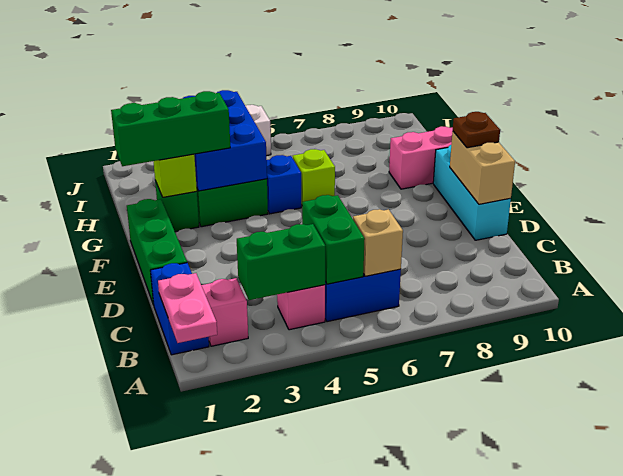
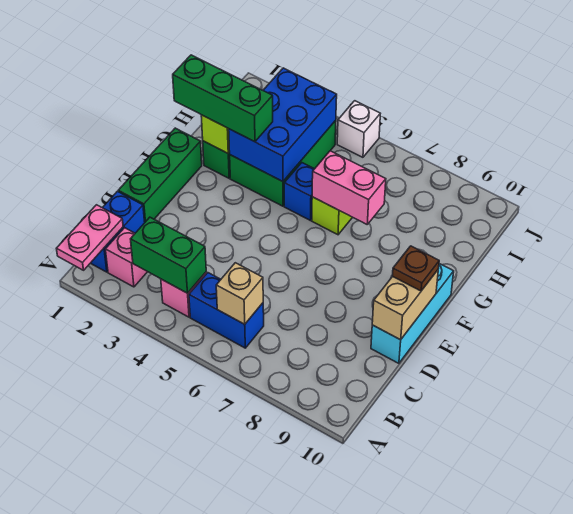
green 1x2 brick [302,195,365,284] -> none
pink 1x2 brick [389,127,453,189] -> pink 1x2 brick moved to [312,151,386,224]

